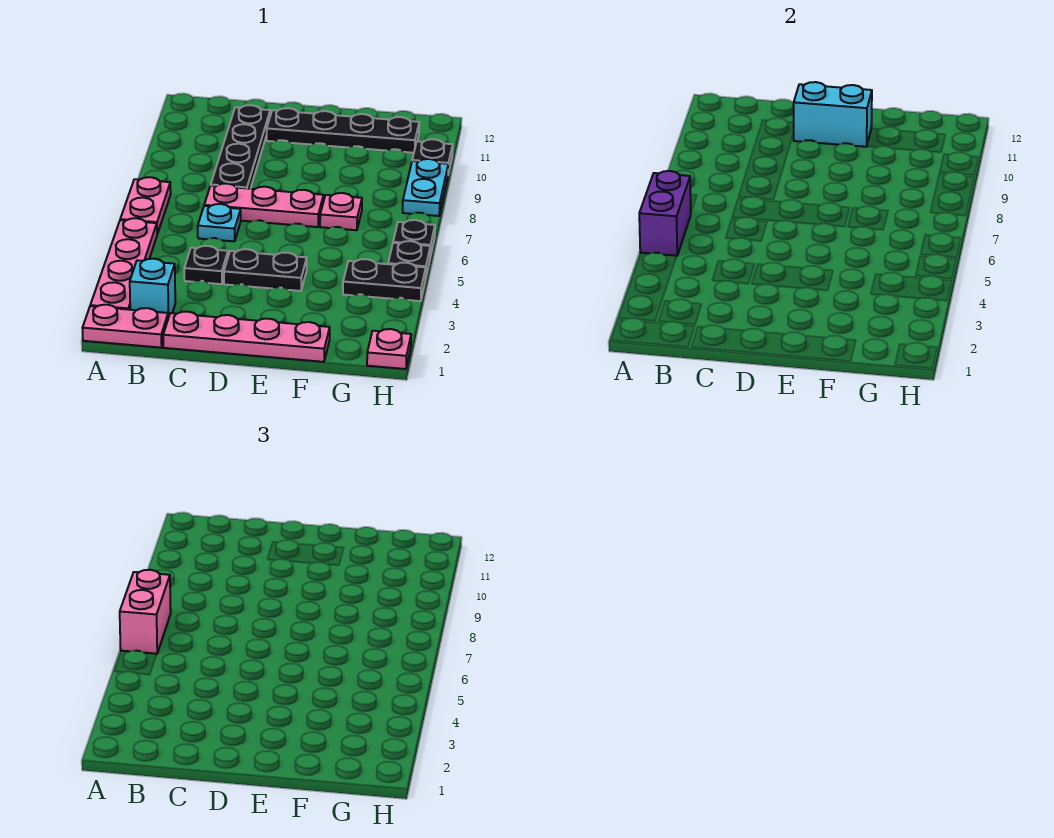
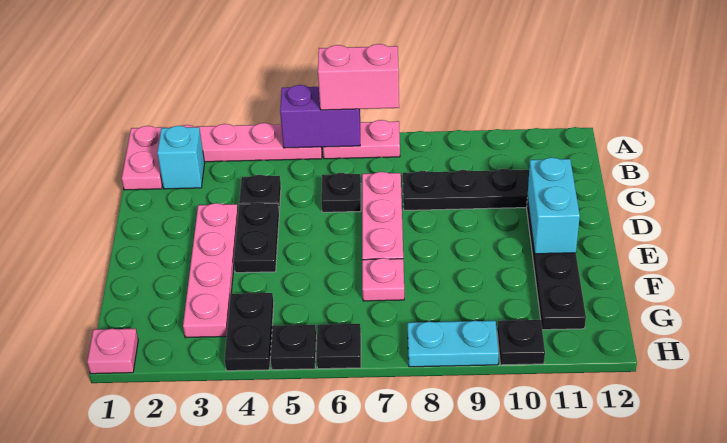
pink 1x4 plate [163,312,330,362] -> pink 1x4 plate moved to [183,203,238,338]
cyan 1x1 plate [198,204,241,241] -> black 1x1 plate [321,173,361,212]

